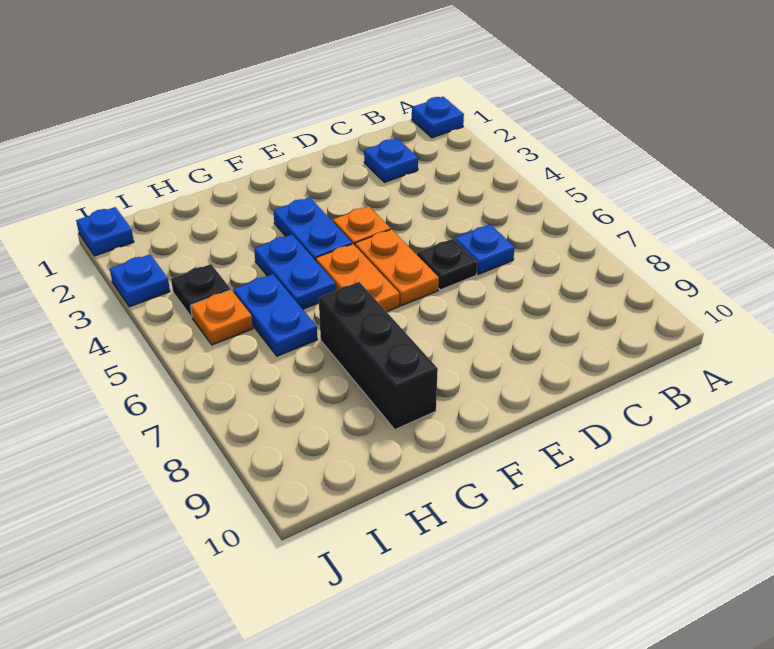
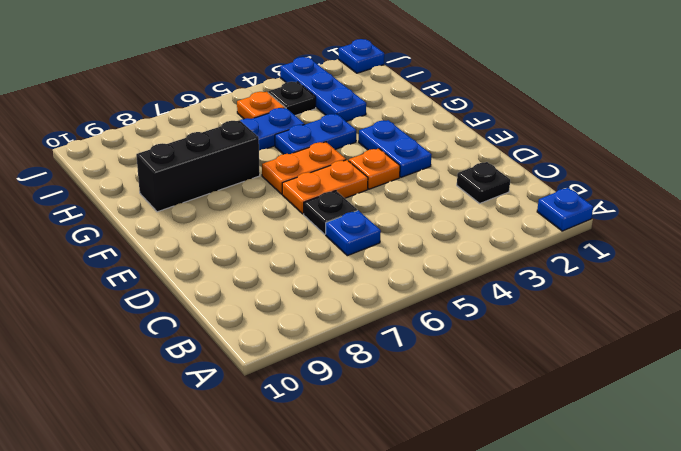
blue 1x1 plate [364,138,418,182] -> black 1x1 plate [457,162,510,203]
blue 1x2 plate [274,197,352,261] -> blue 1x2 plate turned to [359,120,432,177]
blue 1x1 plate [110,254,170,307] -> blue 1x3 plate [280,57,366,122]

